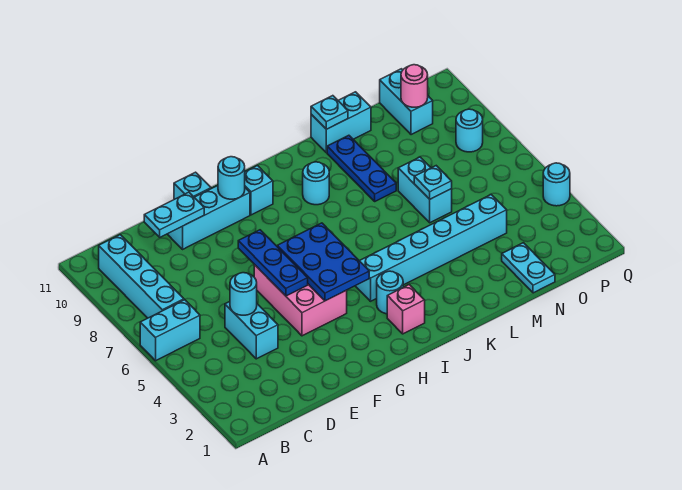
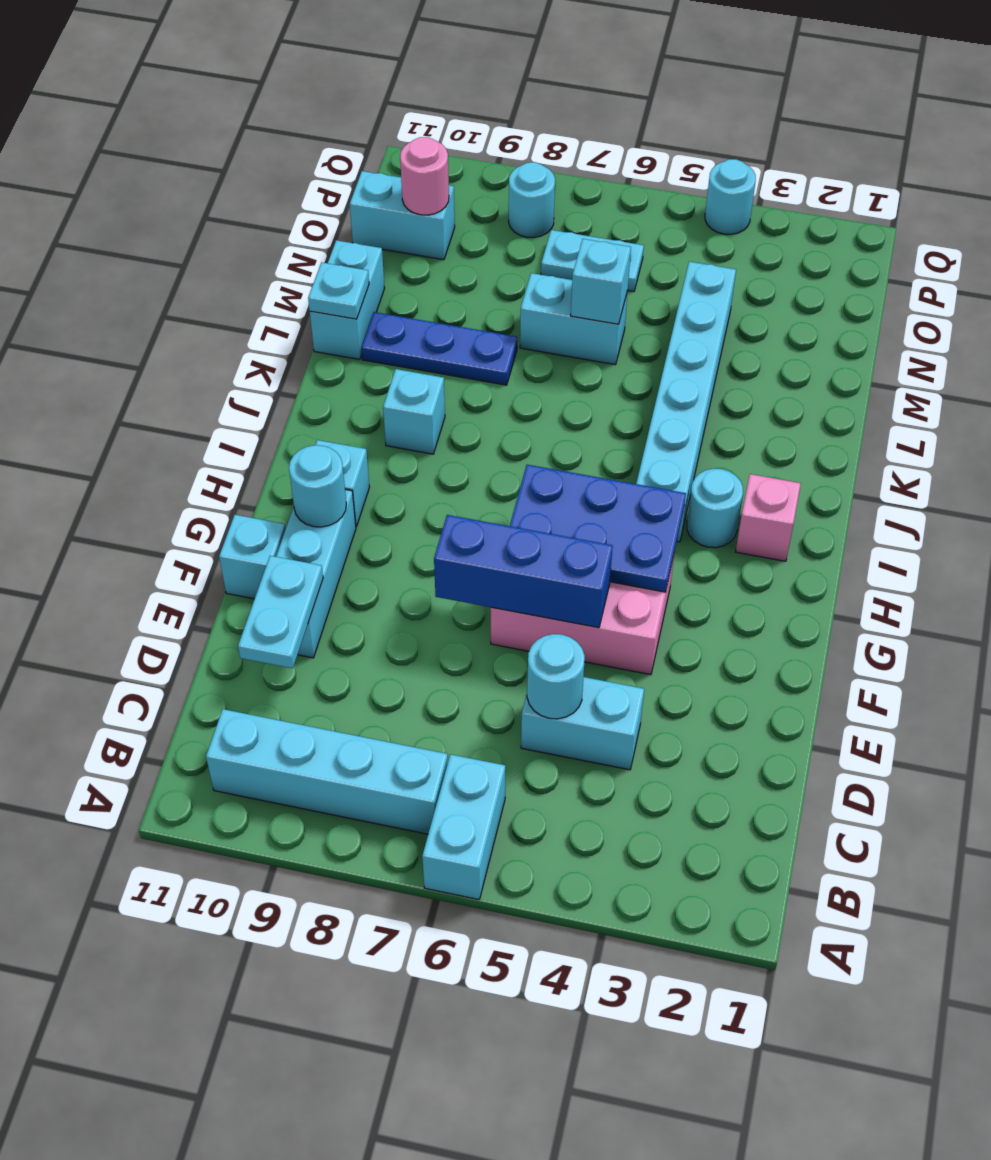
blue 1x3 plate [238,230,308,296] -> blue 1x3 brick [434,515,613,628]
cyan 1x1 round brick [303,162,329,205] -> cyan 1x1 brick [383,369,445,454]
cyan 1x1 plate [414,166,452,199] -> cyan 1x1 brick [571,239,631,324]
cyan 1x2 plate [502,243,555,293] -> cyan 1x2 plate moved to [541,230,644,292]

